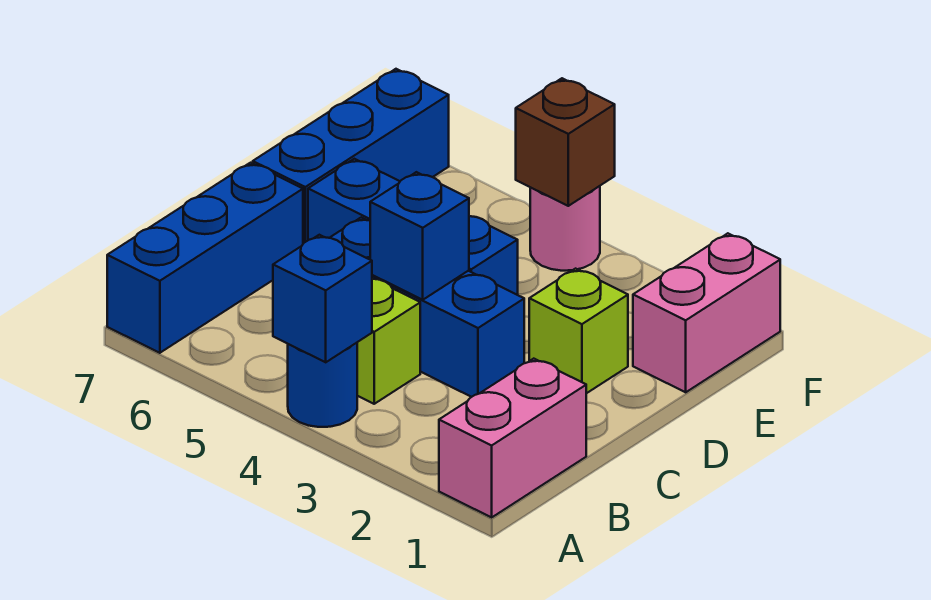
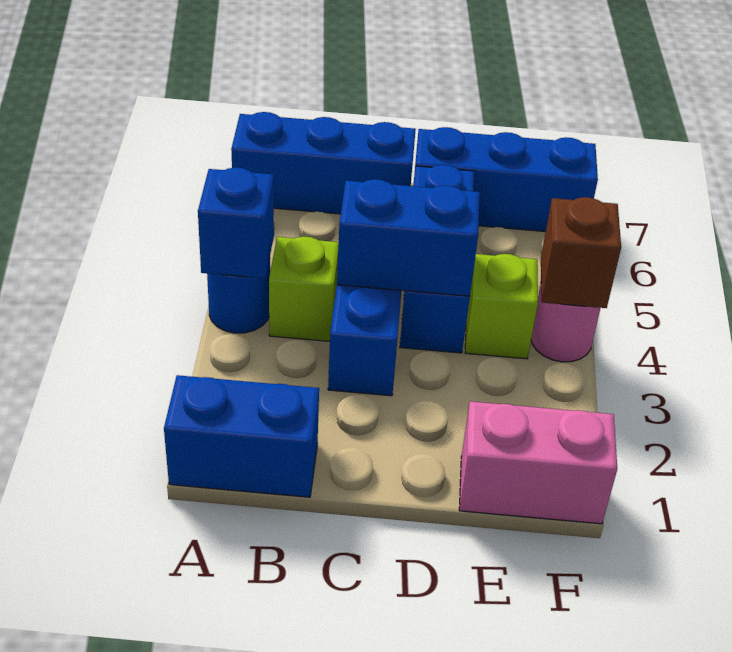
pink 1x2 brick [439,359,586,517] -> blue 1x2 brick [164,375,319,497]
blue 1x1 brick [370,172,469,300] -> blue 1x2 brick [337,179,480,296]
lime 1x1 brick [529,269,628,393] -> lime 1x1 brick moved to [465,254,538,359]

